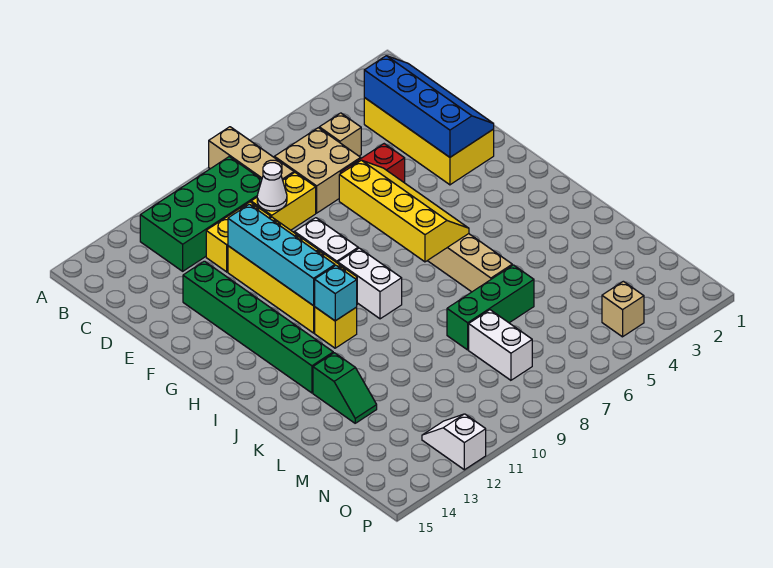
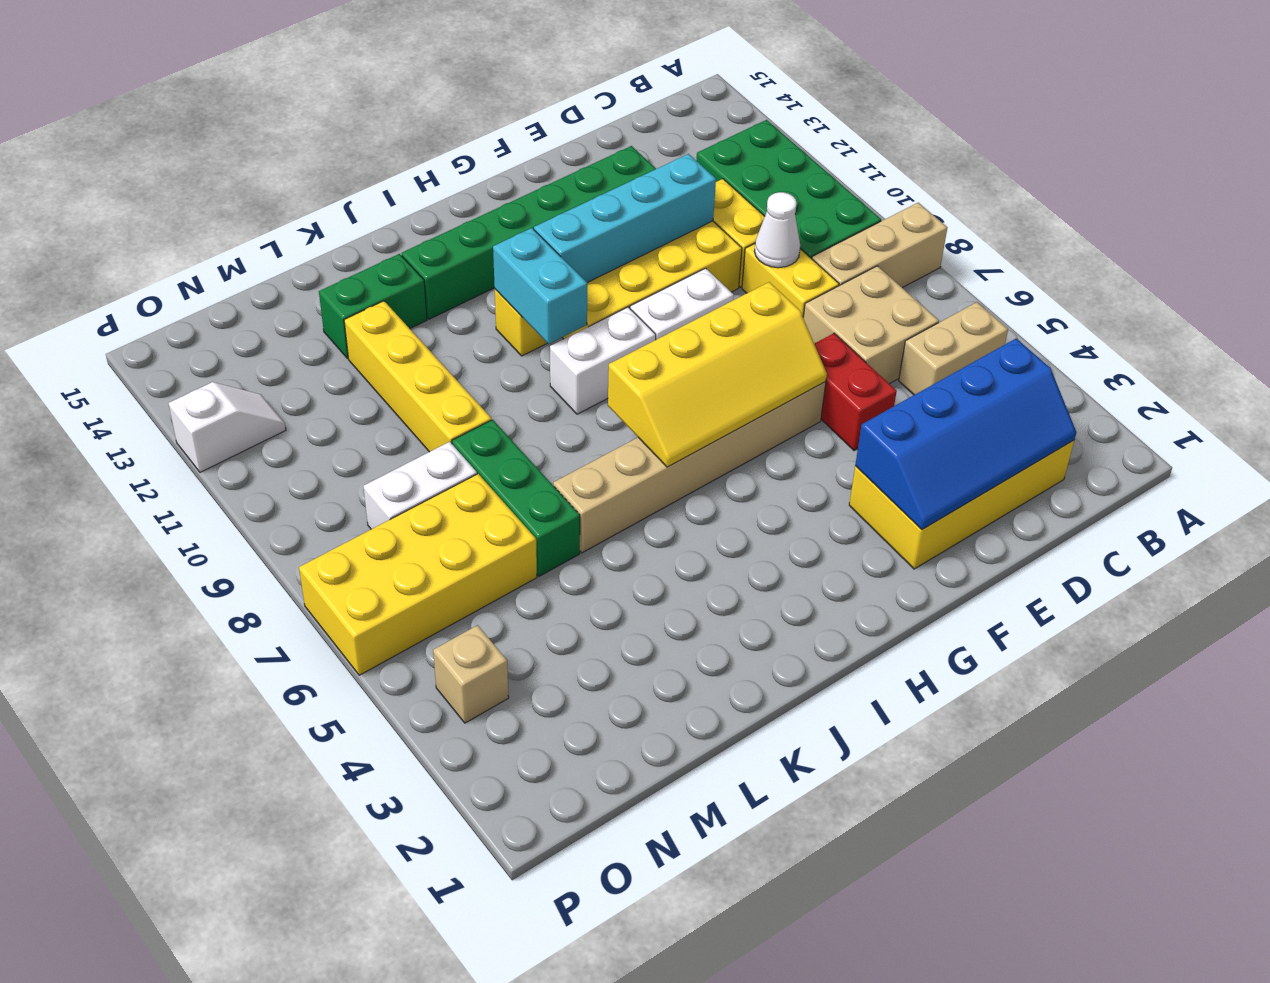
tan 1x1 brick [319,113,361,156] -> tan 1x2 brick [899,302,1008,395]
cyan 1x1 brick [315,265,357,321] -> cyan 1x2 brick [493,228,587,344]
green 1x2 slope [313,353,377,423] -> green 1x2 brick [319,254,427,359]
none -> yellow 1x4 brick [344,301,491,452]
none -> yellow 2x4 brick [299,474,537,675]

